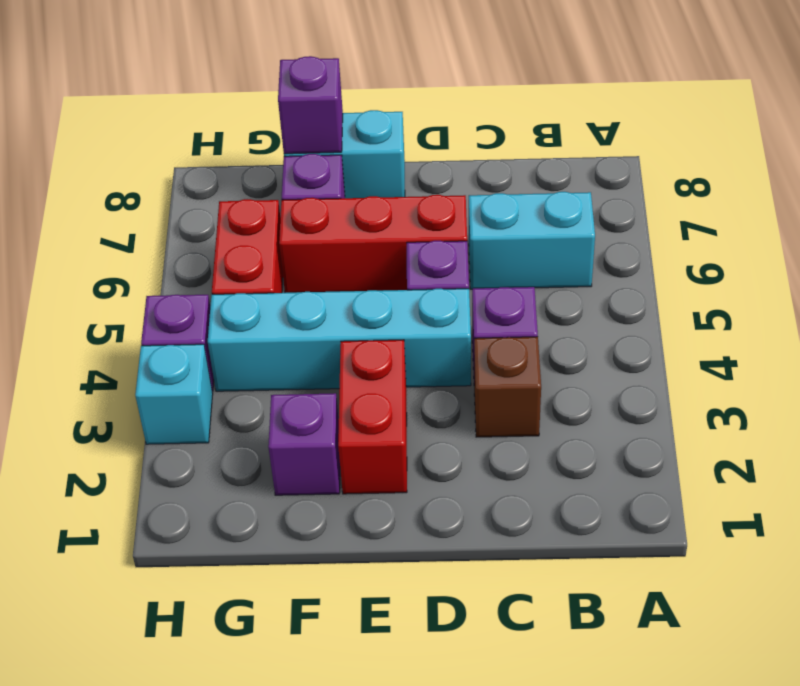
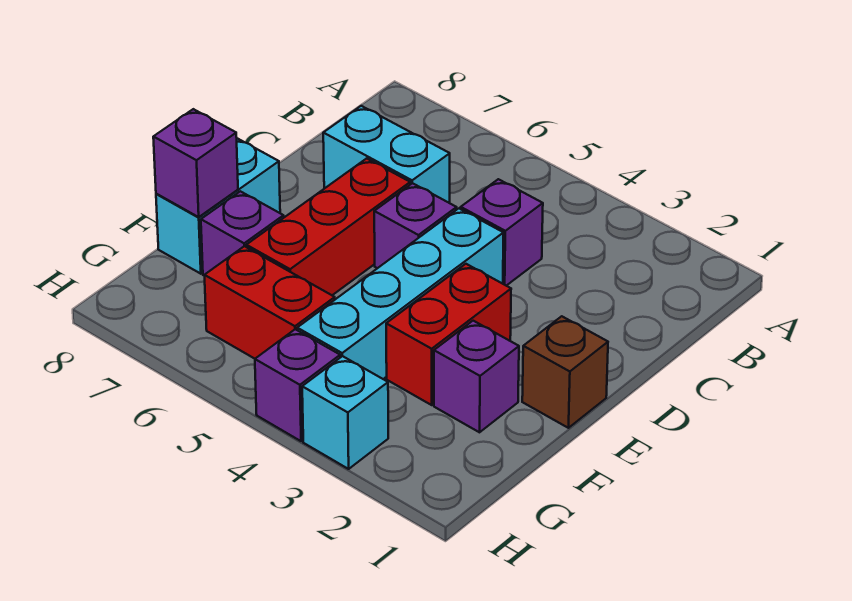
cyan 1x2 brick [469,192,595,289] -> cyan 1x2 brick turned to [323,106,450,203]
brown 1x1 brick [474,337,541,437] -> brown 1x1 brick moved to [522,316,608,428]
red 1x2 brick [338,340,407,494] -> red 1x2 brick turned to [386,264,511,405]

